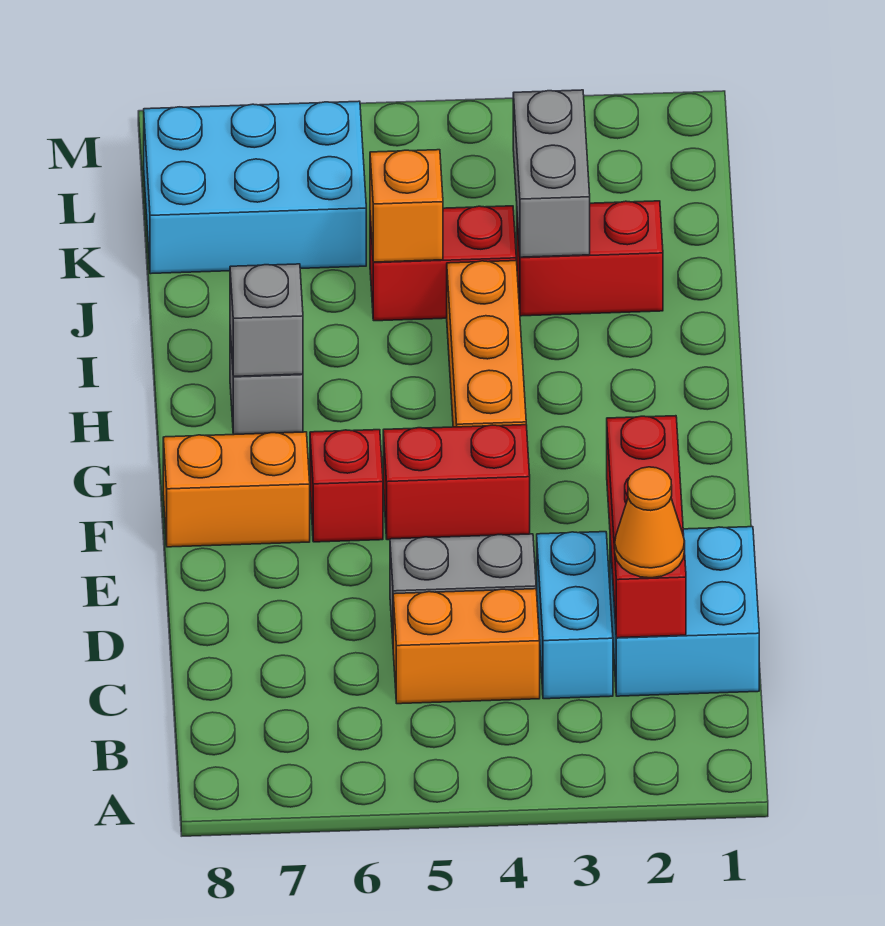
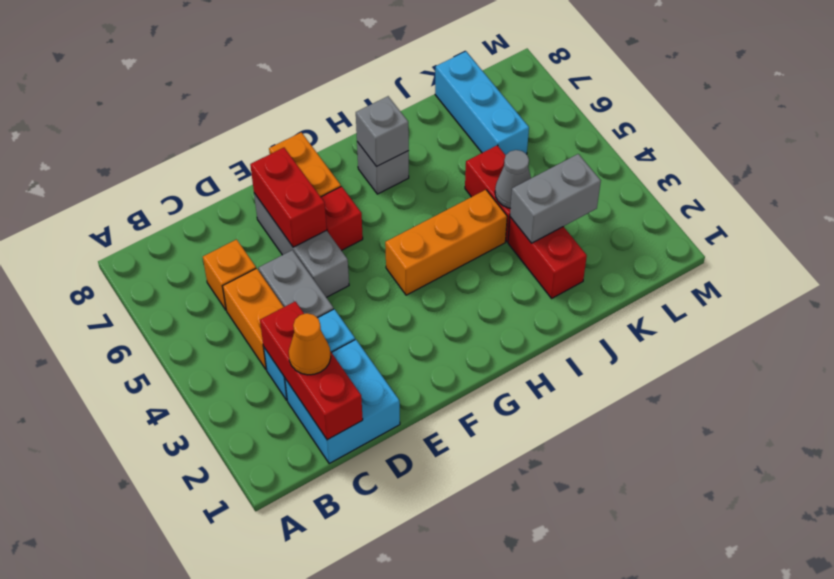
red 1x3 brick [607,416,686,638] -> red 1x3 brick turned to [260,301,363,440]
none -> grey 1x3 brick [254,193,349,297]
red 1x2 brick [383,425,530,540] -> red 1x2 brick moved to [250,148,327,247]
none -> grey 1x1 cone [495,150,531,208]
orange 1x1 brick [370,150,443,262] -> orange 1x1 brick moved to [203,239,256,310]
cyan 2x3 brick [144,101,366,274] -> cyan 1x3 brick [435,52,529,155]

